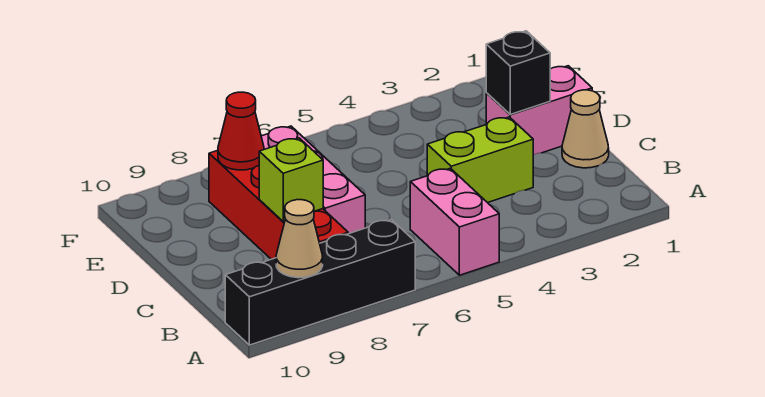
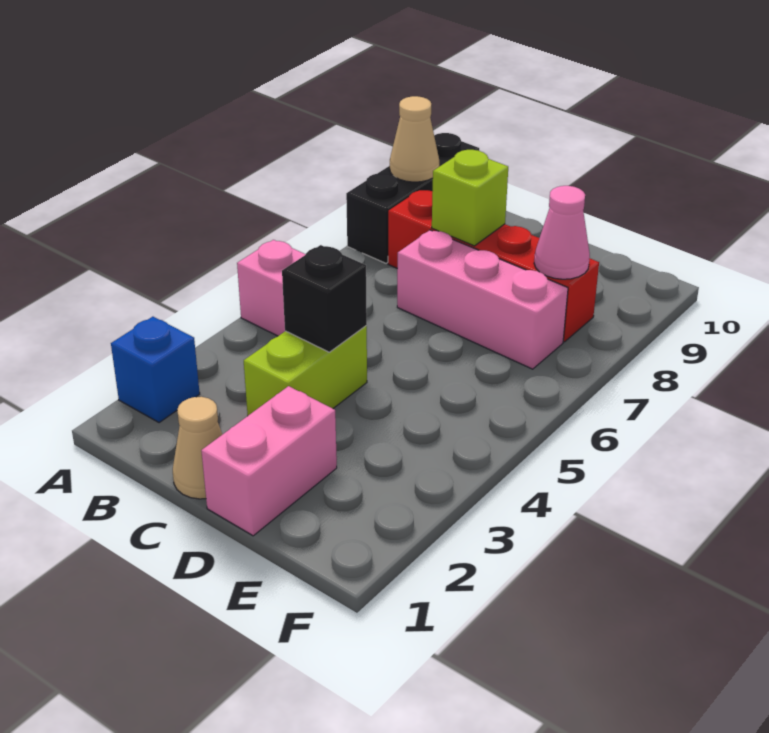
none -> blue 1x1 brick [111,317,200,423]
black 1x4 brick [225,220,415,345] -> black 1x3 brick [346,133,479,263]
black 1x1 brick [486,31,550,114] -> black 1x1 brick moved to [282,245,367,352]
red 1x1 cone [218,92,264,170] -> pink 1x1 cone [534,186,590,279]

